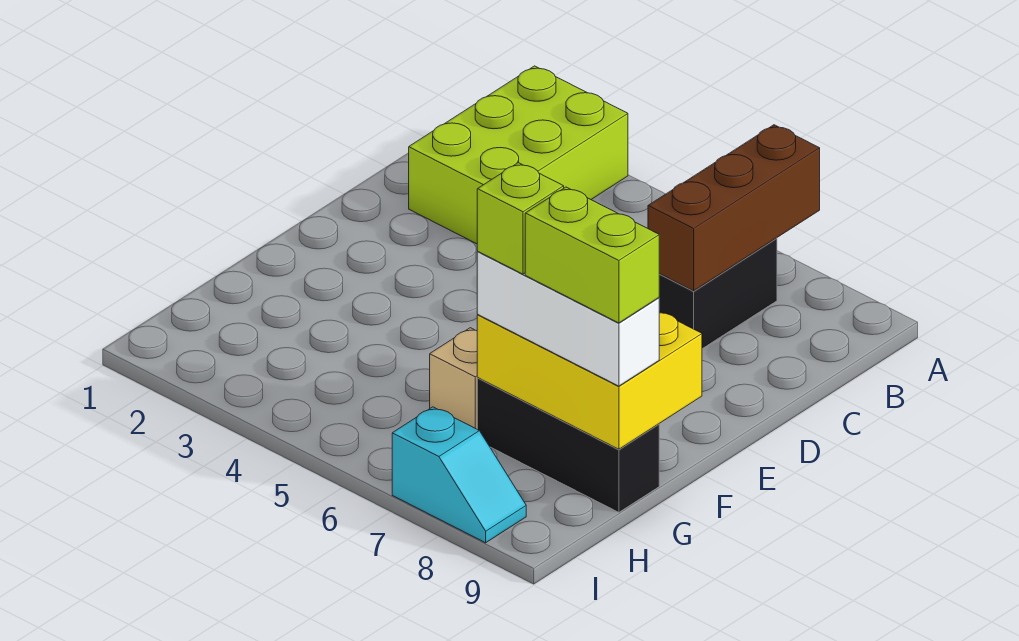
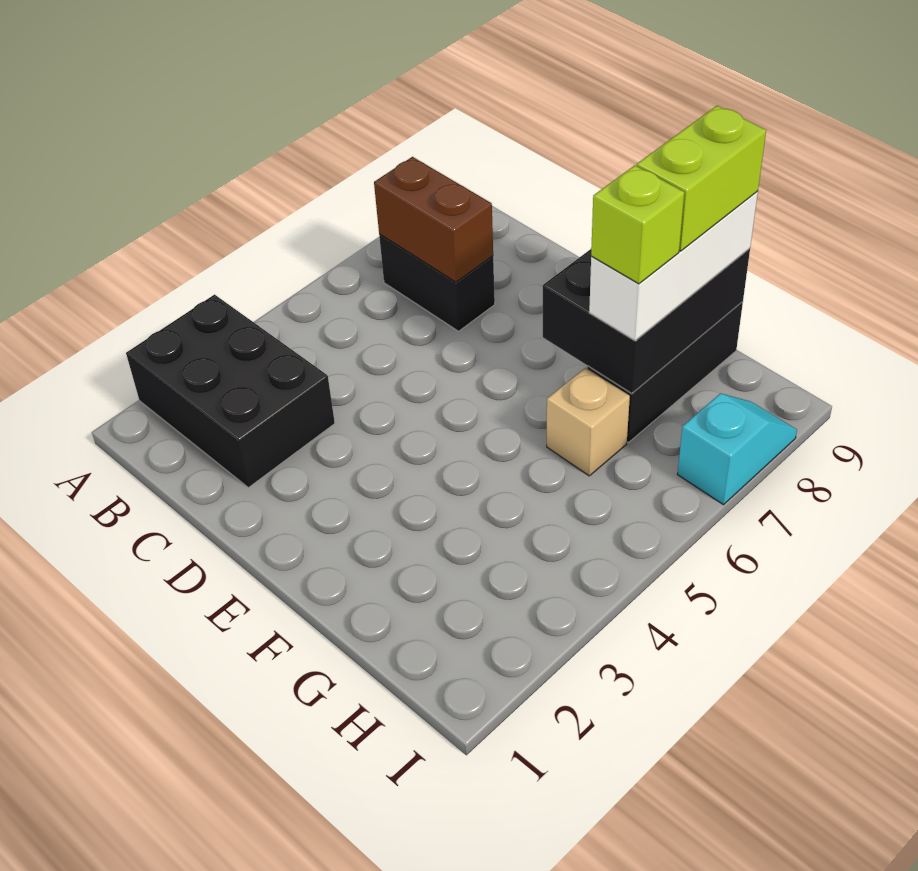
lime 2x3 brick [409,66,628,244] -> black 2x3 brick [126,295,335,488]
brown 1x3 brick [648,125,820,291] -> brown 1x2 brick [374,157,493,282]
yellow 2x3 brick [477,312,702,449] -> black 2x3 brick [543,248,750,393]

